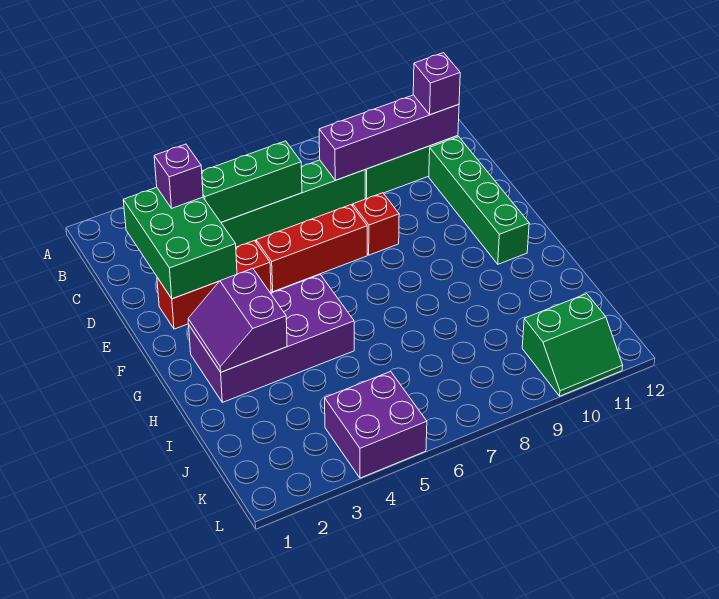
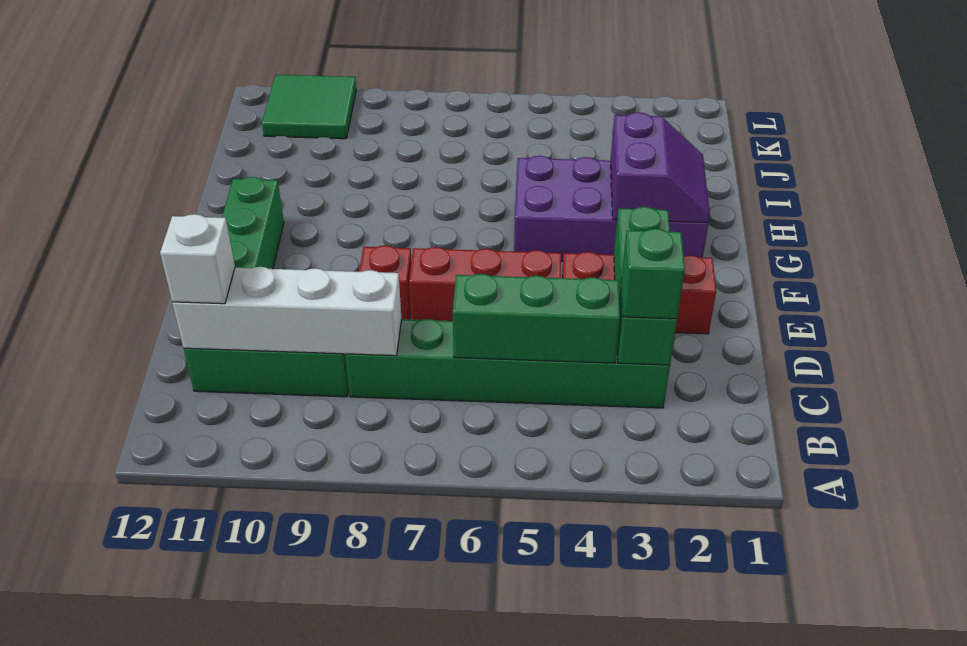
green 2x3 brick [123,187,237,299] -> green 1x3 brick [614,207,677,365]
purple 1x1 brick [154,144,203,208] -> green 1x1 brick [621,229,685,319]
purple 1x4 brick [319,95,459,180] -> white 1x4 brick [172,267,402,356]
purple 1x1 brick [413,53,460,115] -> white 1x1 brick [160,214,235,304]
purple 2x2 brick [325,372,427,478] -> none
green 2x2 slope [522,294,623,396] -> green 2x2 tile [262,75,356,139]

